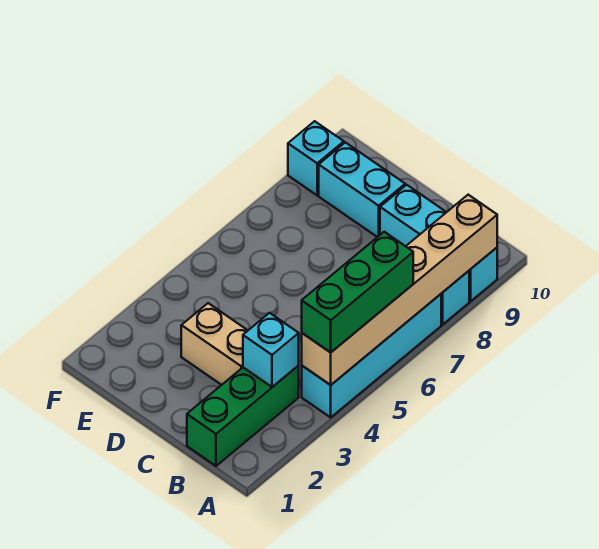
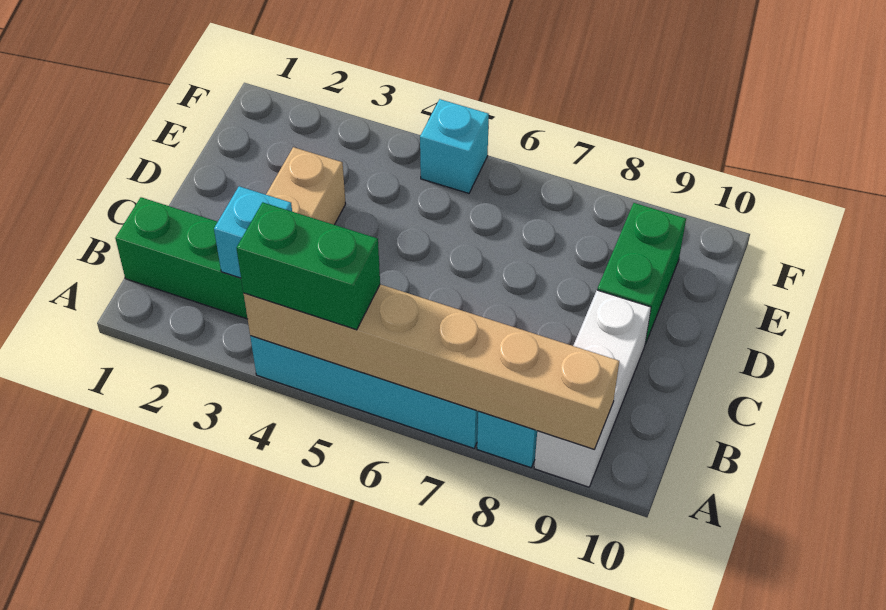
green 1x3 brick [302,232,413,352] -> green 1x2 brick [237,202,380,330]
cyan 1x3 brick [380,185,497,301] -> white 1x3 brick [534,290,651,487]
cyan 1x2 brick [319,142,405,237] -> green 1x2 brick [597,203,686,344]
cyan 1x1 brick [288,121,344,195] -> cyan 1x1 brick moved to [420,99,489,193]

